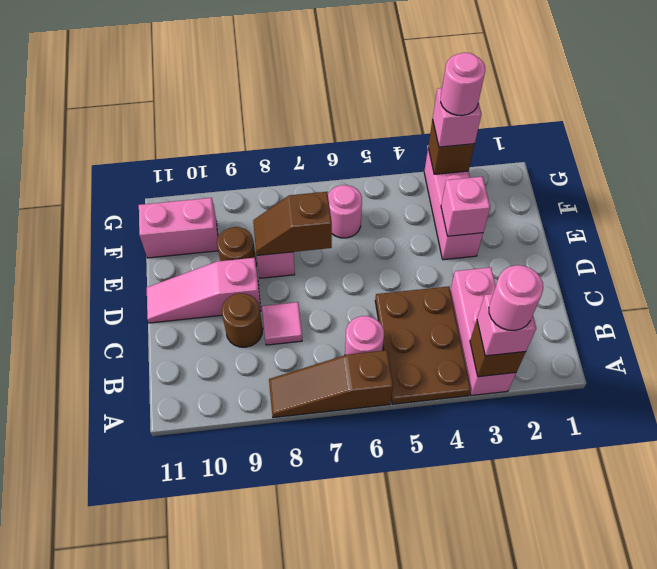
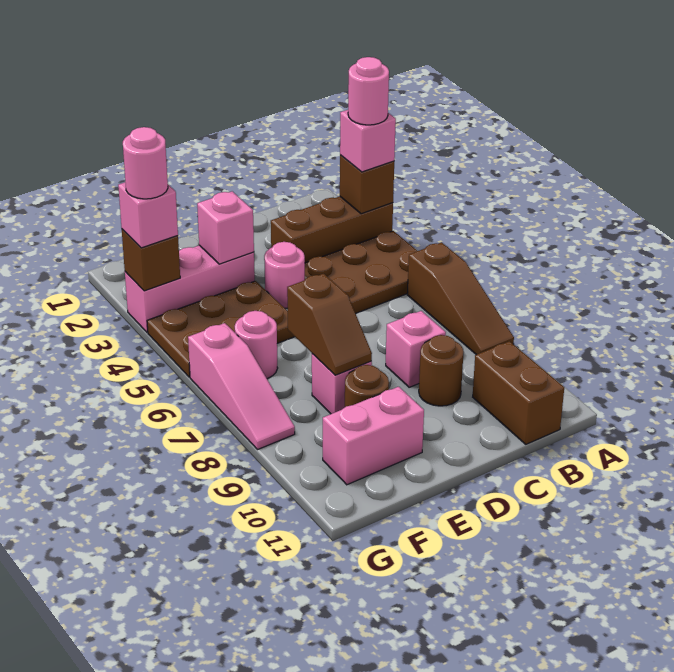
pink 1x3 brick [450,267,516,396] -> brown 1x3 brick [271,196,393,263]
pink 1x1 round brick [345,316,384,355] -> pink 1x1 round brick moved to [264,242,305,308]
none -> brown 1x2 brick [473,341,564,444]
pink 1x1 tile [262,302,302,345] -> pink 1x1 brick [386,311,446,387]
pink 1x3 slope [147,258,261,323] -> pink 1x3 slope moved to [188,323,295,449]
none -> brown 2x3 plate [147,281,295,377]
pink 1x2 brick [139,198,218,258] -> pink 1x2 brick turned to [323,387,424,485]

